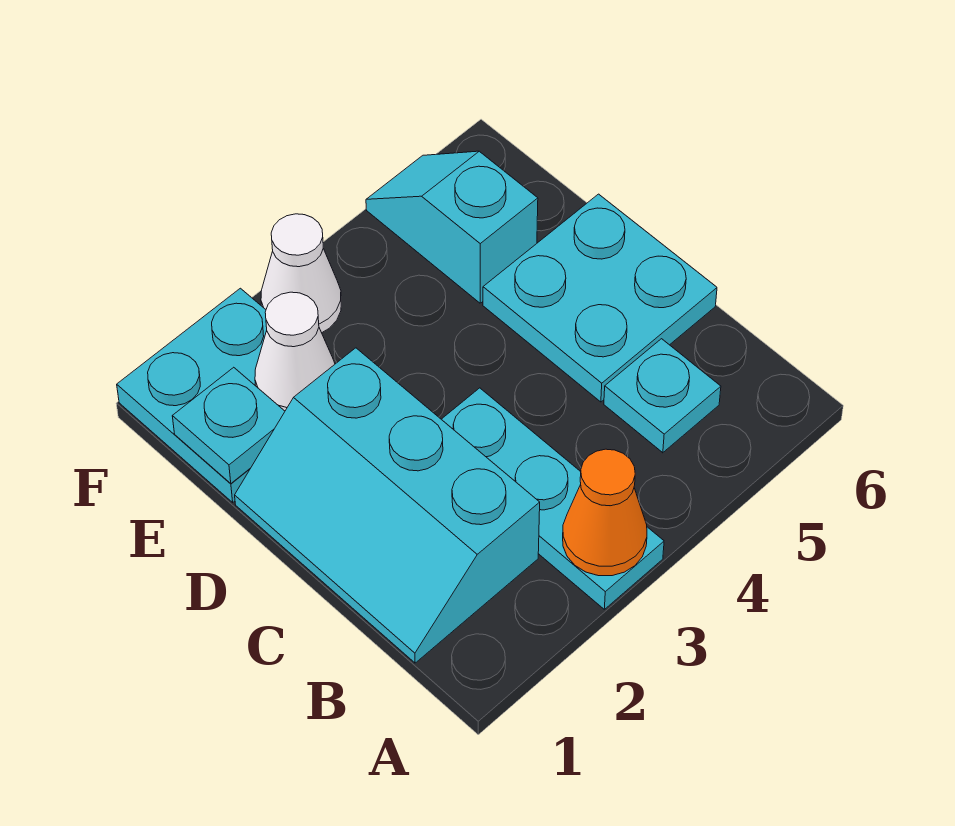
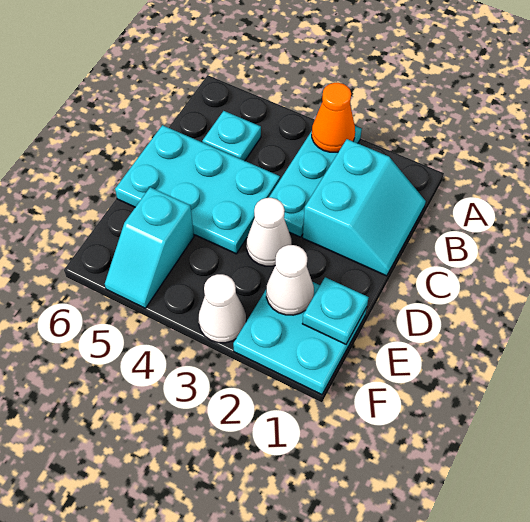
cyan 2x3 slope [235,348,540,663] -> cyan 2x2 slope [303,139,426,276]
cyan 2x2 plate [483,194,717,402] -> cyan 2x3 plate [115,125,280,254]
none -> white 1x1 cone [247,198,292,266]

